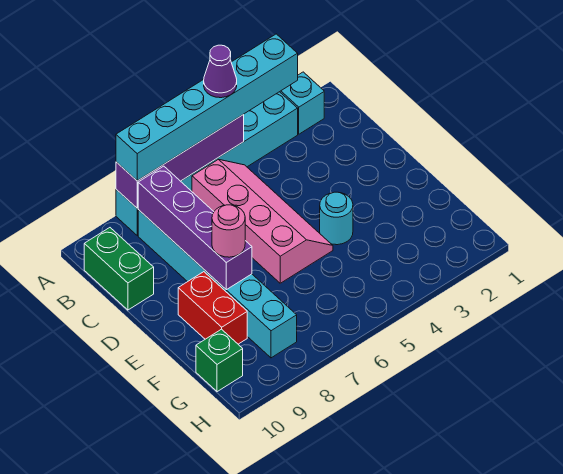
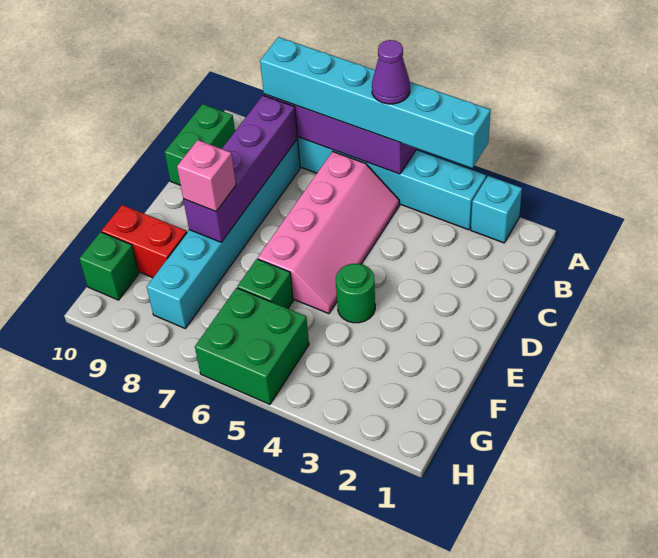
cyan 1x1 round brick [320,192,353,245] -> green 1x1 round brick [336,264,375,323]
pink 1x1 round brick [212,205,245,257] -> pink 1x1 brick [177,140,236,211]
red 1x2 brick [178,272,247,344] -> red 1x2 brick turned to [102,205,187,278]
none -> green 1x1 brick [237,259,293,309]
none -> green 2x2 brick [195,288,309,404]

